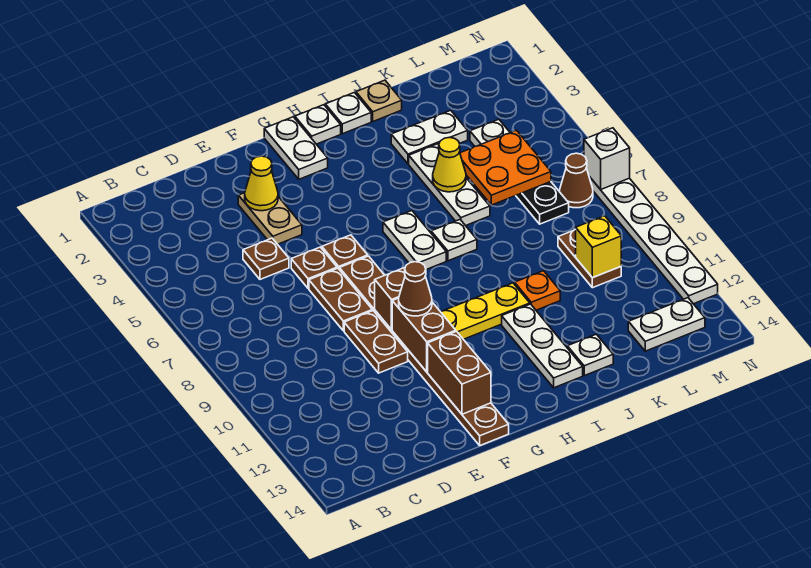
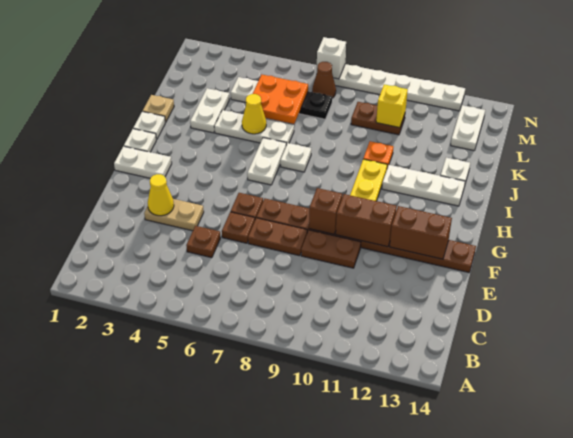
brown 1x1 cone [399,262,432,316] -> none
white 1x2 plate [383,211,446,270] -> white 1x2 plate turned to [247,138,286,185]

